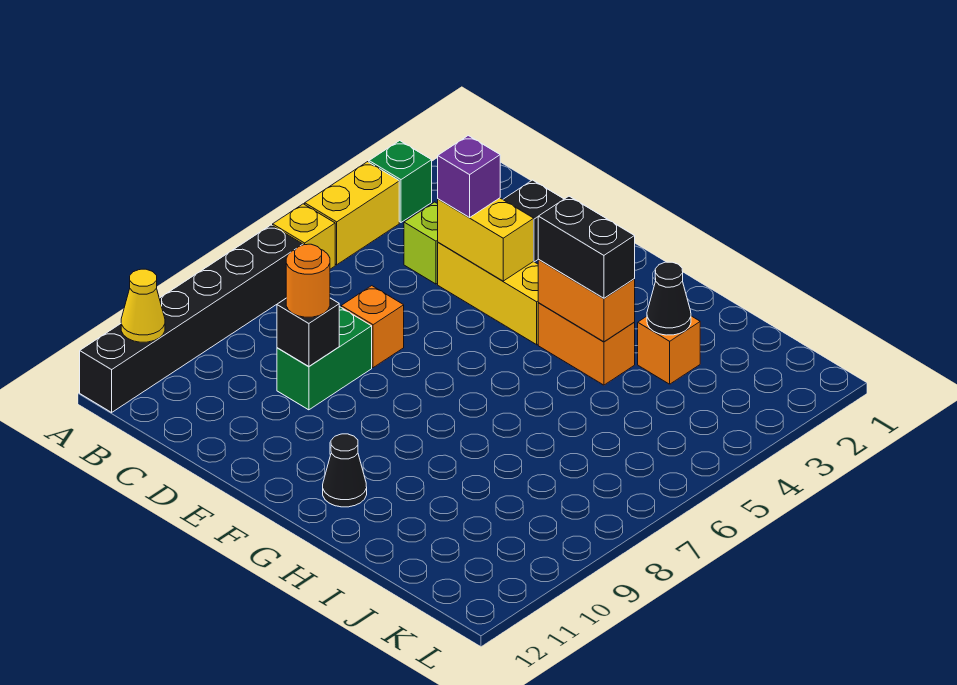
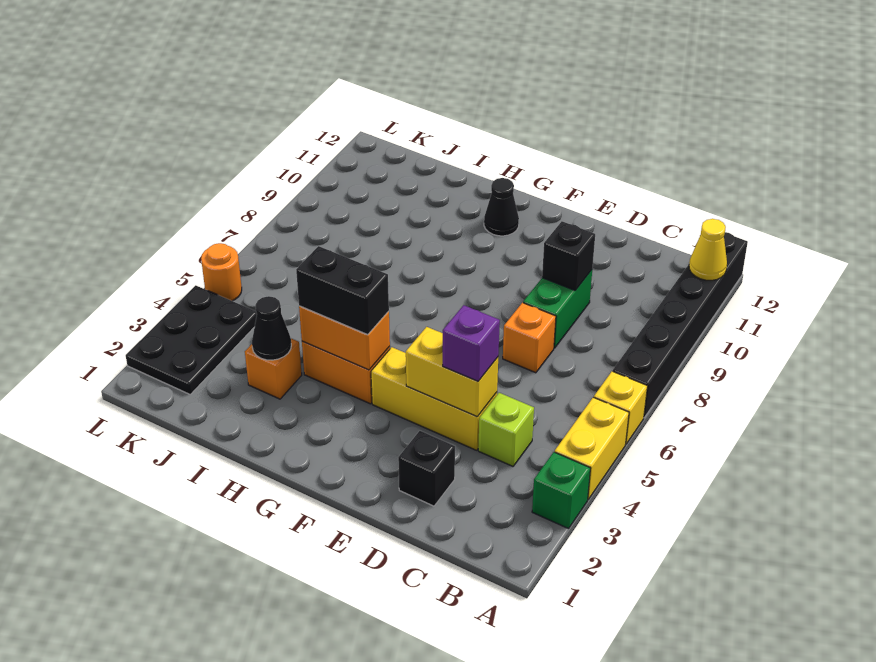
orange 1x1 round brick [286,244,330,317] -> orange 1x1 round brick moved to [201,243,242,301]
none -> black 2x3 plate [126,285,257,394]

